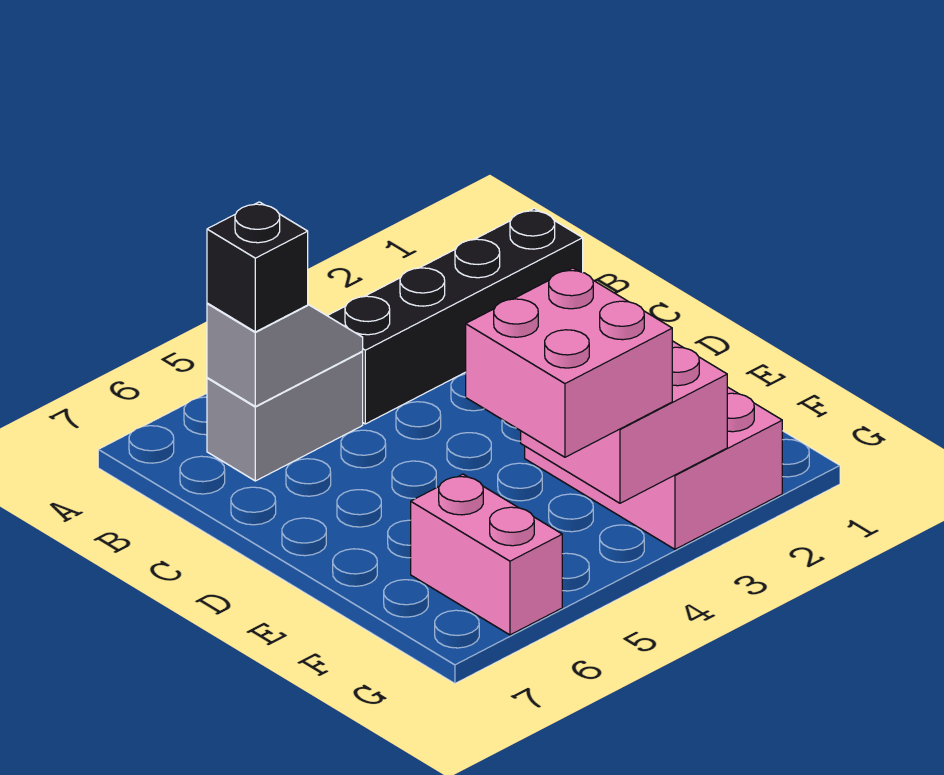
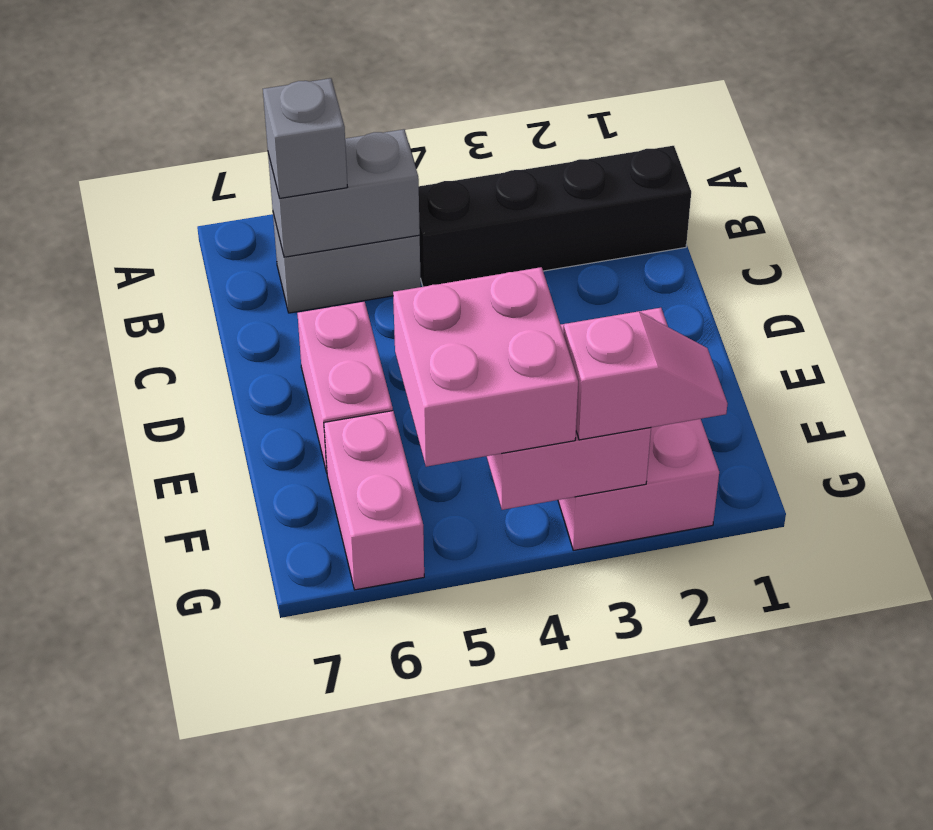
grey 1x2 slope [207,303,363,406] -> grey 1x2 brick [268,129,420,257]
black 1x1 brick [207,202,308,332] -> grey 1x1 brick [263,78,347,198]
none -> pink 1x2 brick [297,302,393,472]
none -> pink 1x2 slope [563,311,728,440]

